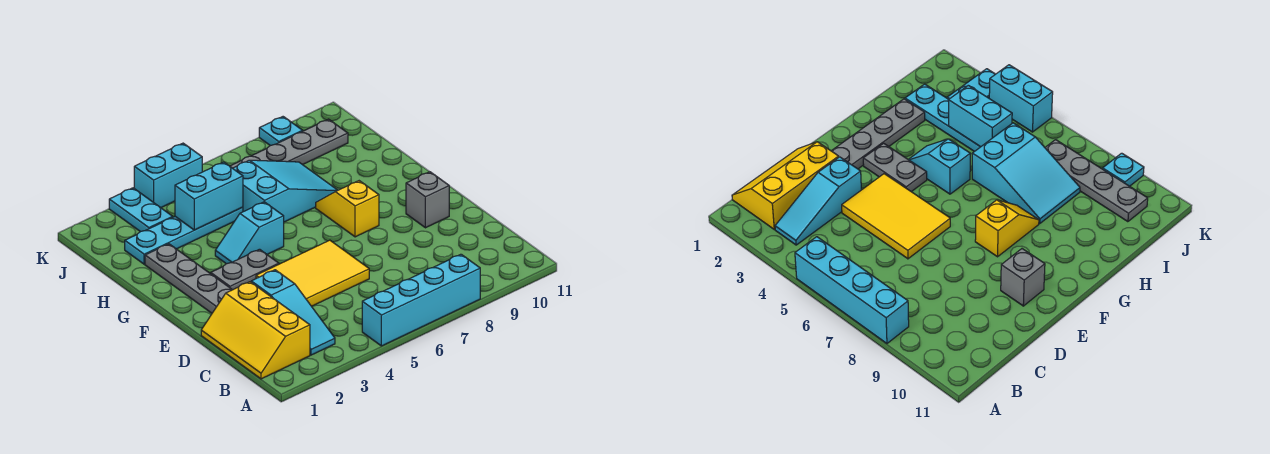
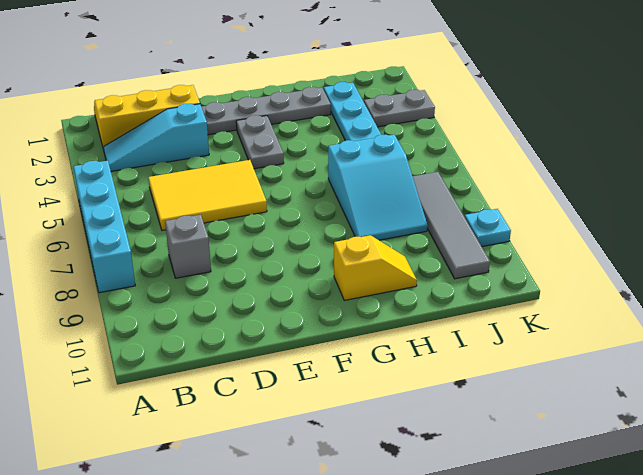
yellow 2x3 tile [256,240,369,306] -> yellow 2x3 tile turned to [148,160,267,230]
grey 1x1 brick [406,172,449,228] -> grey 1x1 brick moved to [165,215,211,278]
yellow 1x2 slope [316,181,379,237] -> yellow 1x2 slope moved to [334,235,417,300]
cyan 1x2 slope [215,202,284,264] -> none
cyan 1x2 brick [175,162,243,230] -> none
cyan 1x2 plate [109,188,173,232] -> grey 1x2 plate [364,90,435,127]
grey 1x4 plate [230,119,348,168] -> grey 1x4 tile [413,172,490,279]
cyan 1x2 brick [134,143,202,208] -> none

